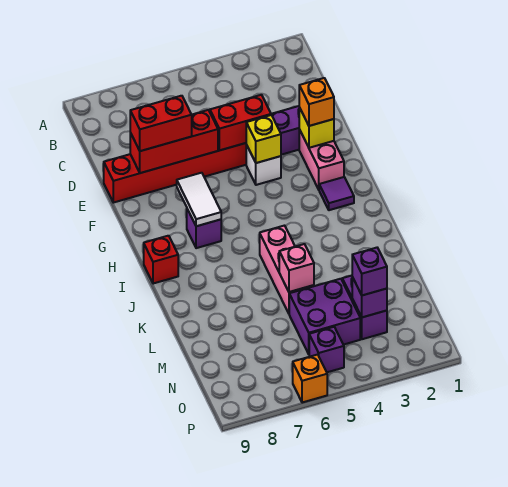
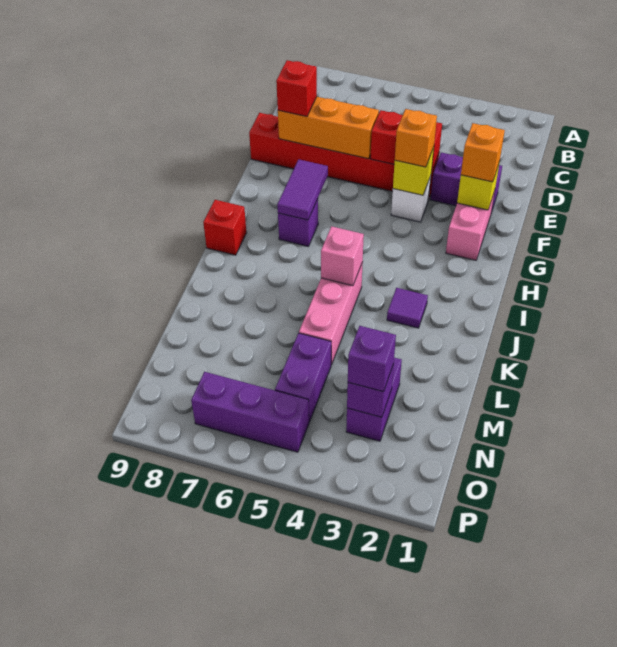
red 1x3 brick [130,110,218,173] -> orange 1x3 brick [278,97,379,159]
red 1x2 brick [130,96,192,151] -> red 1x1 brick [276,60,317,116]
white 1x2 tile [177,173,221,226] -> purple 1x2 tile [277,159,328,220]
purple 1x1 tile [319,177,354,210] -> purple 1x1 tile moved to [387,288,428,328]
pink 1x1 brick [279,244,314,292] -> pink 1x1 brick moved to [321,226,364,286]
purple 2x2 brick [289,279,360,354] -> purple 1x2 brick [275,333,331,422]
purple 1x1 brick [309,327,344,372] -> purple 1x3 brick [191,372,309,452]
orange 1x1 brick [293,355,327,403] -> orange 1x1 brick moved to [395,109,437,167]

